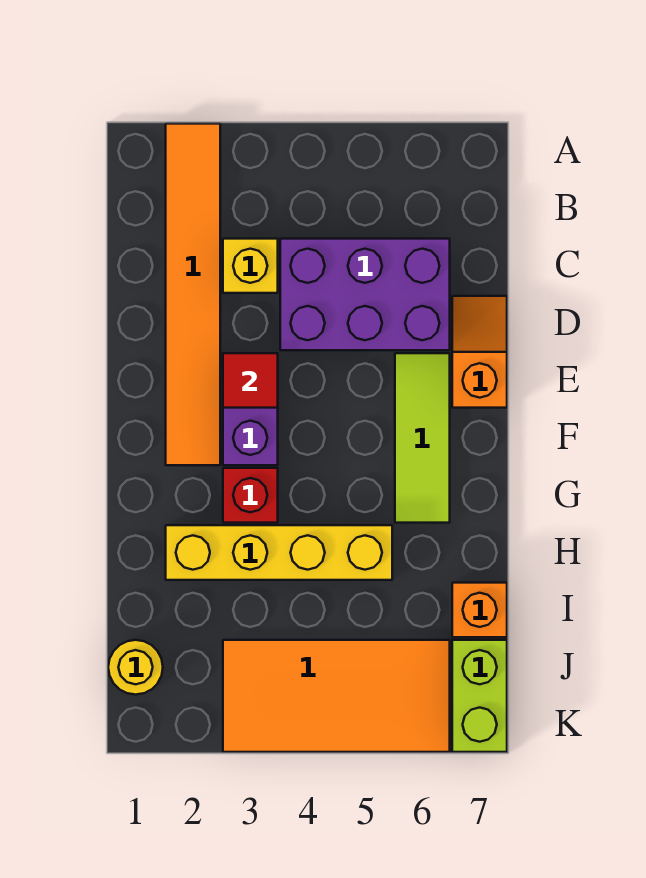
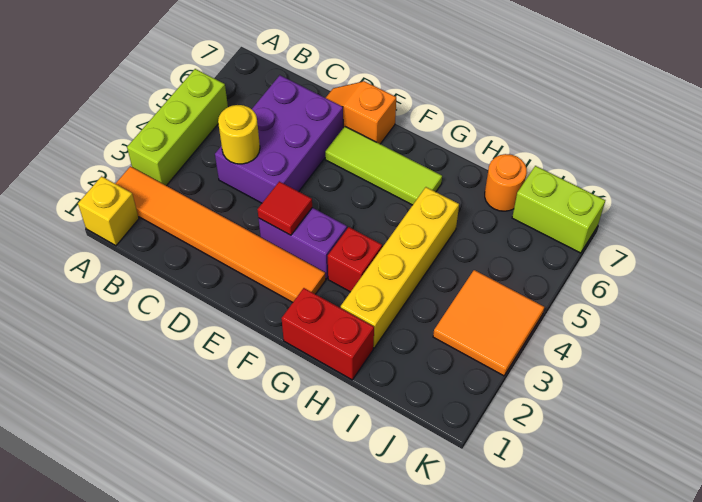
none -> lime 1x3 brick [127,69,228,186]
yellow 1x1 brick [223,239,278,293] -> yellow 1x1 brick moved to [78,176,139,246]
none -> red 1x2 brick [281,288,374,380]
orange 1x1 brick [452,583,507,637] -> orange 1x1 round brick [485,154,527,211]
yellow 1x1 round brick [108,640,163,695] -> yellow 1x1 round brick moved to [218,105,260,164]
orange 2x4 tile [223,640,450,752] -> orange 2x2 tile [433,270,544,376]

